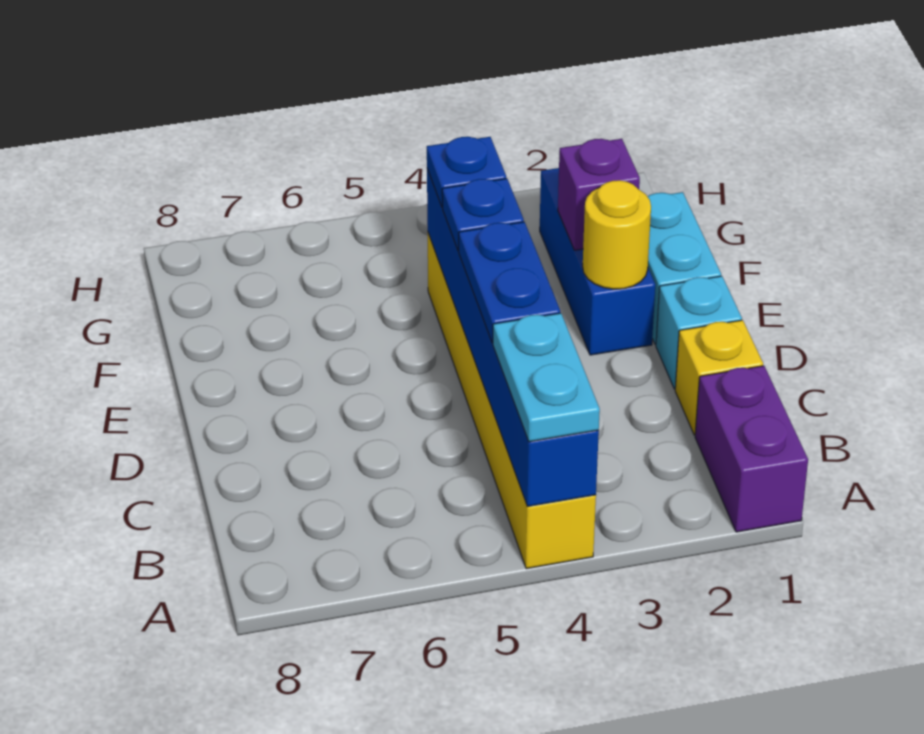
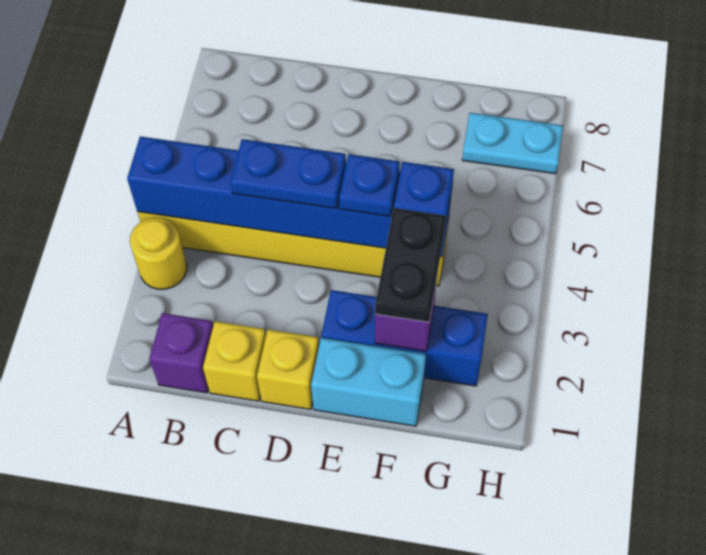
purple 1x2 brick [695,366,808,532] -> purple 1x1 brick [149,313,213,393]
cyan 1x2 plate [493,313,600,442] -> cyan 1x2 plate moved to [462,113,563,174]
cyan 1x1 brick [656,276,742,389] -> yellow 1x1 brick [257,330,319,409]
yellow 1x1 round brick [583,180,651,289] -> yellow 1x1 round brick moved to [130,217,187,289]
none -> black 1x2 plate [375,208,446,322]

